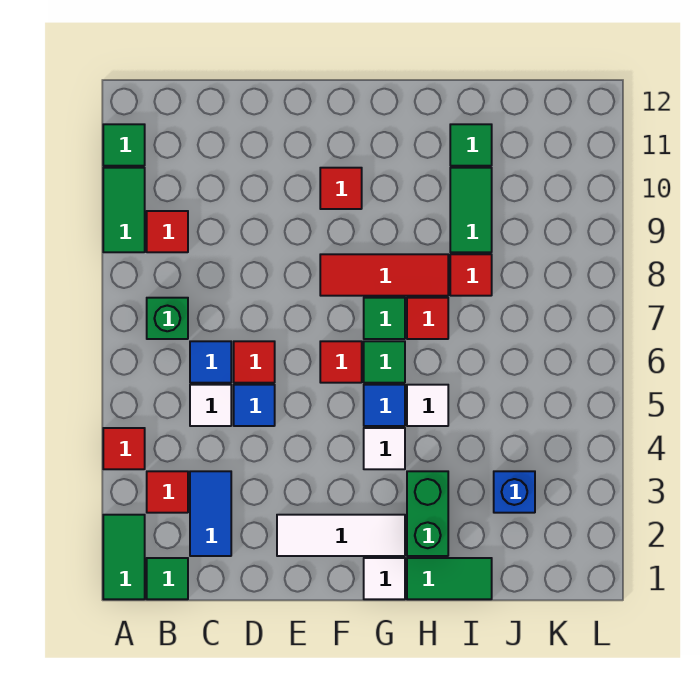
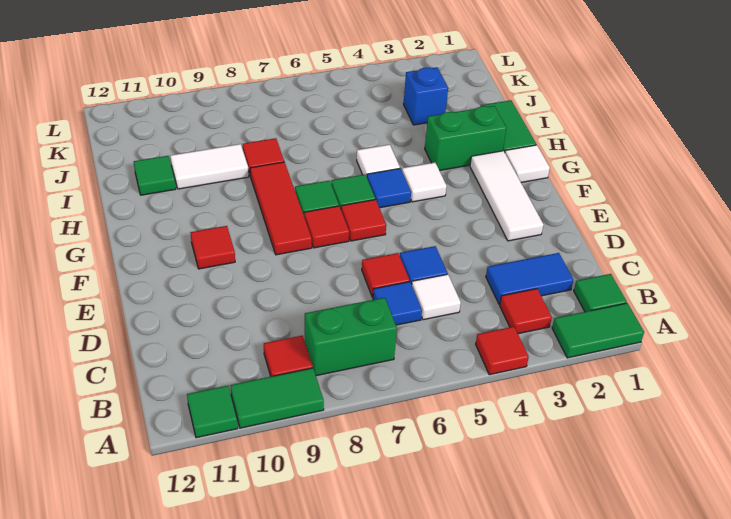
green 1x1 brick [147,298,188,339] -> green 1x2 brick [305,298,397,376]
red 1x1 tile [407,298,448,339] -> red 1x1 tile moved to [304,206,349,248]
green 1x2 tile [450,168,492,252] -> white 1x2 tile [170,144,249,189]

